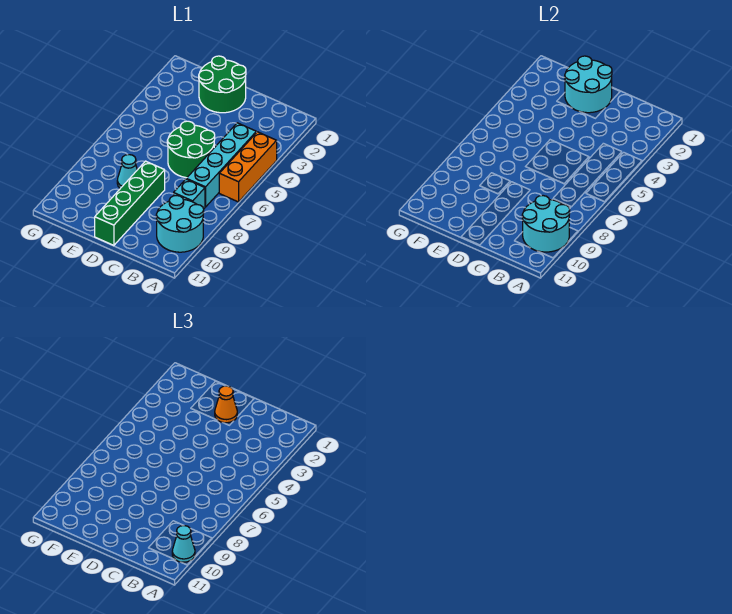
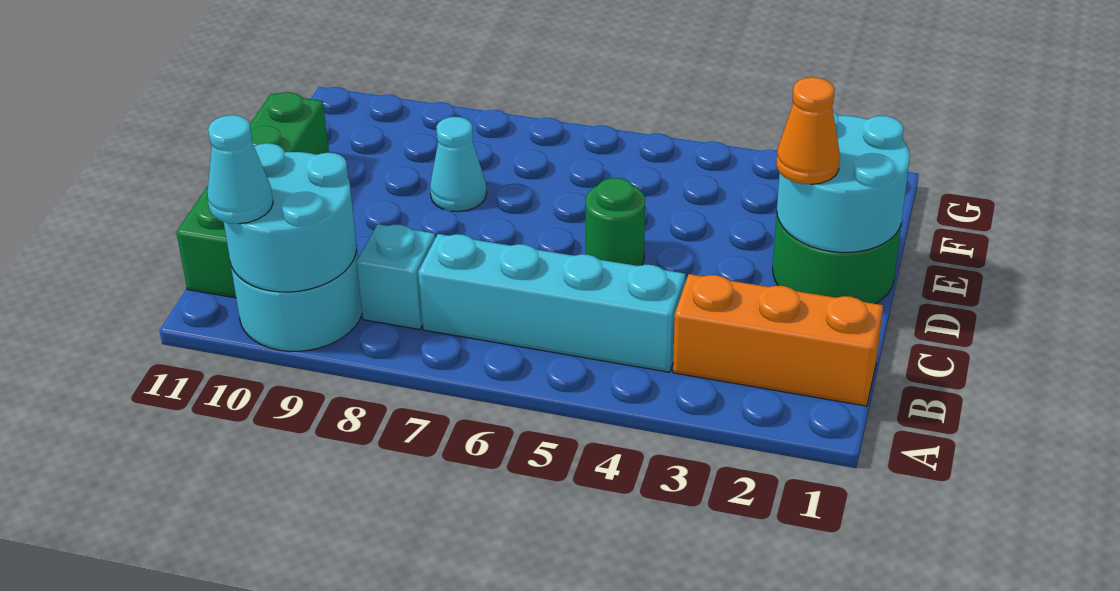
orange 1x3 brick [219,132,277,202] -> orange 1x3 brick moved to [673,274,883,406]
green 2x2 round brick [167,121,215,178] -> green 1x1 round brick [586,178,645,266]
green 1x4 brick [95,161,165,245] -> green 1x4 brick turned to [177,92,329,298]

